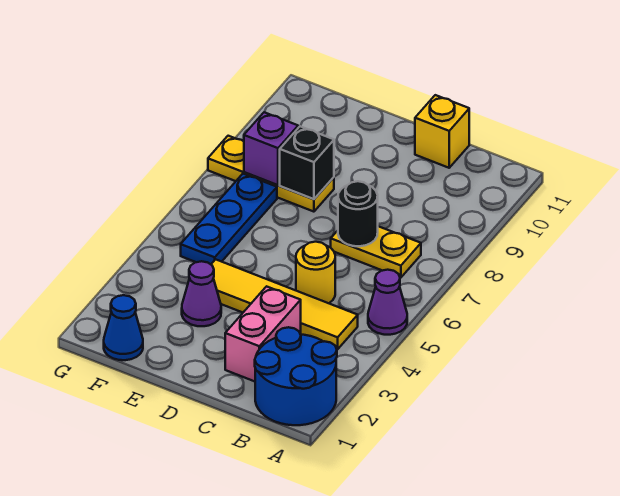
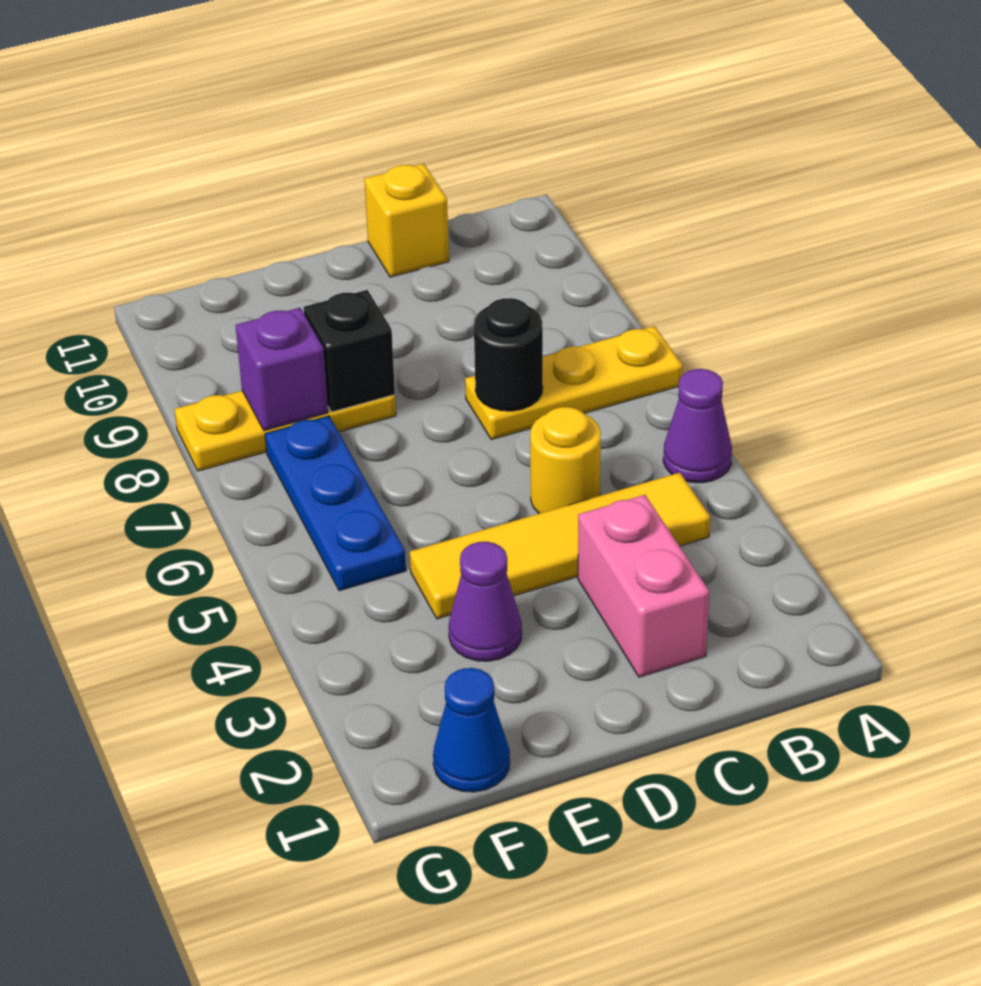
blue 2x2 round brick [255,327,337,425] -> none
yellow 1x2 plate [331,226,421,278] -> yellow 1x3 plate [465,326,683,440]

